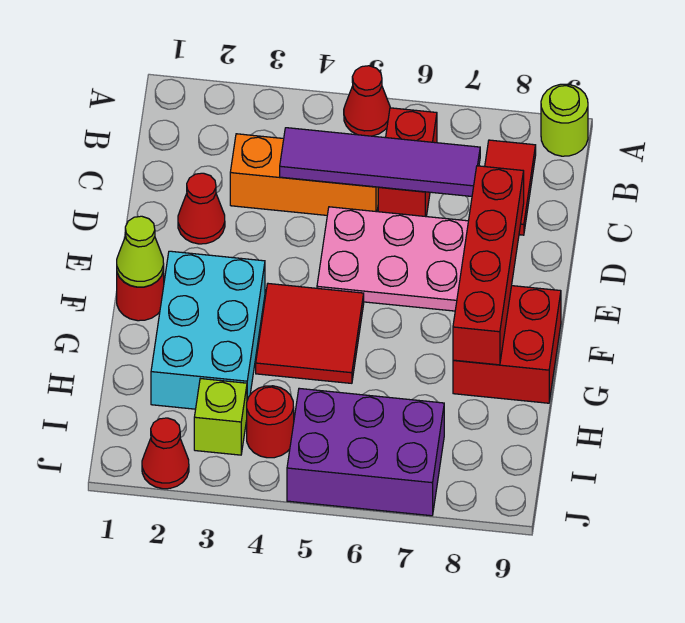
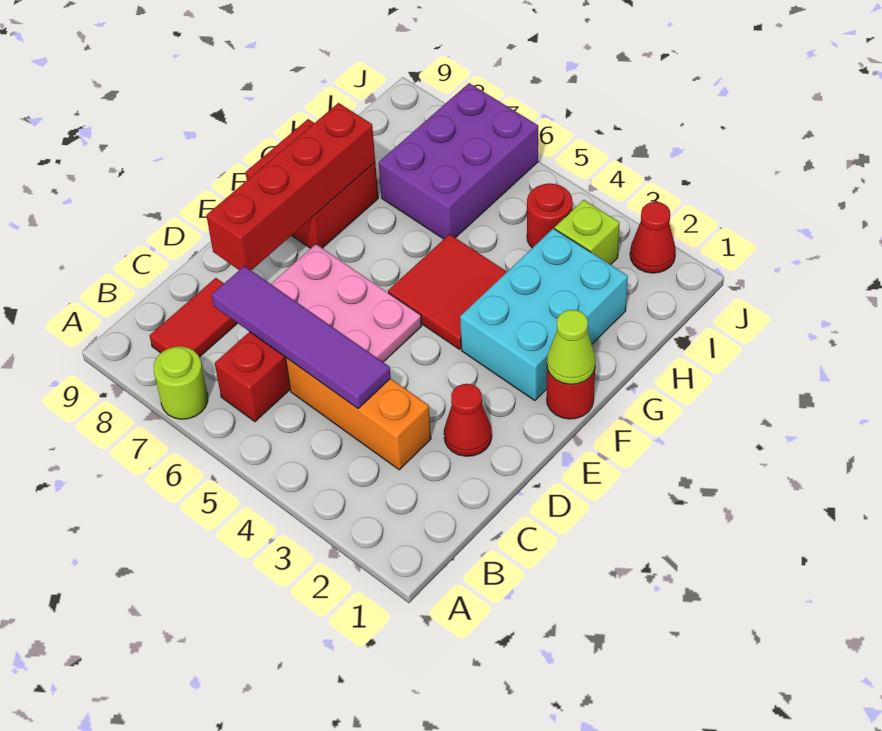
red 1x1 cone [344,66,390,136] -> none
lime 1x1 round brick [541,84,588,156] -> lime 1x1 round brick moved to [154,346,208,419]
purple 2x3 brick [287,388,444,516] -> purple 2x3 brick turned to [379,83,538,239]

